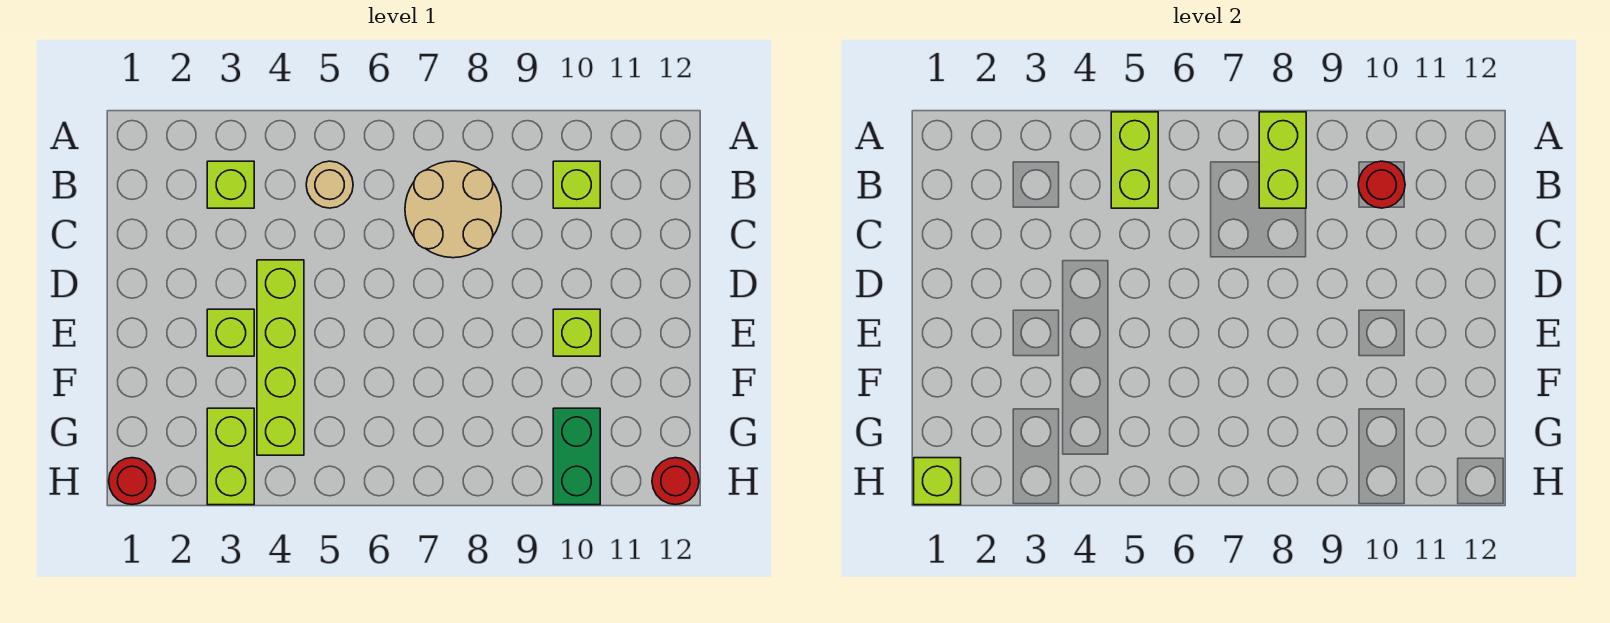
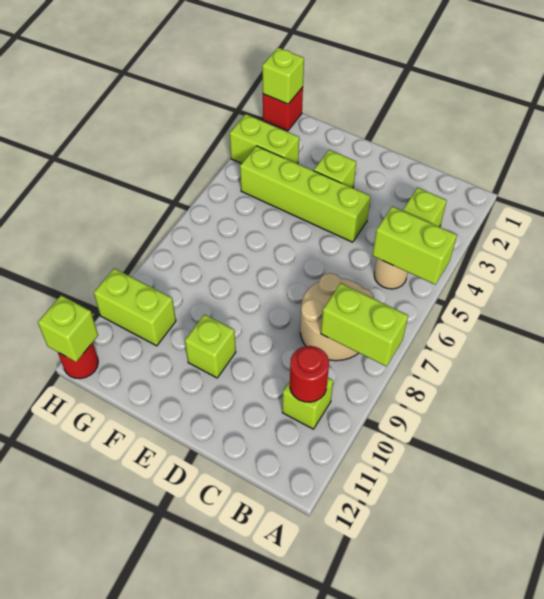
green 1x2 brick [553,408,600,505] -> lime 1x2 brick [94,268,176,346]
red 1x1 round brick [109,458,156,505] -> red 1x1 brick [263,87,303,131]
none -> lime 1x1 brick [38,295,98,362]

